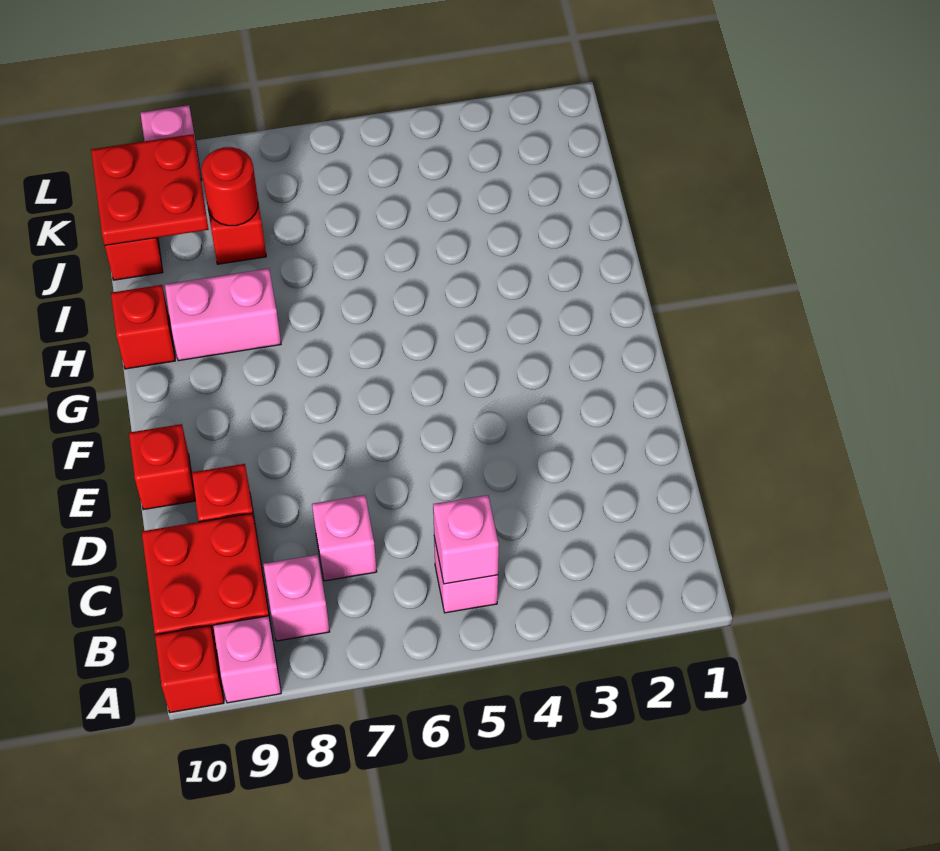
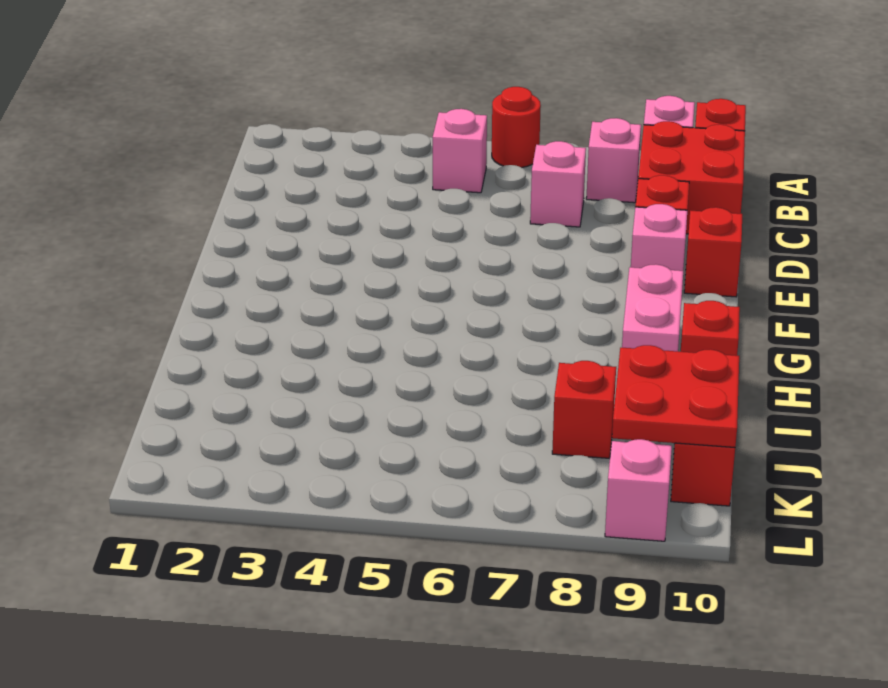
pink 1x1 brick [433,495,499,584] -> pink 1x1 brick moved to [631,204,687,271]
pink 1x2 brick [165,268,281,361] -> pink 1x2 brick turned to [622,264,683,351]
red 1x1 round brick [202,147,258,226] -> red 1x1 round brick moved to [492,87,541,168]

